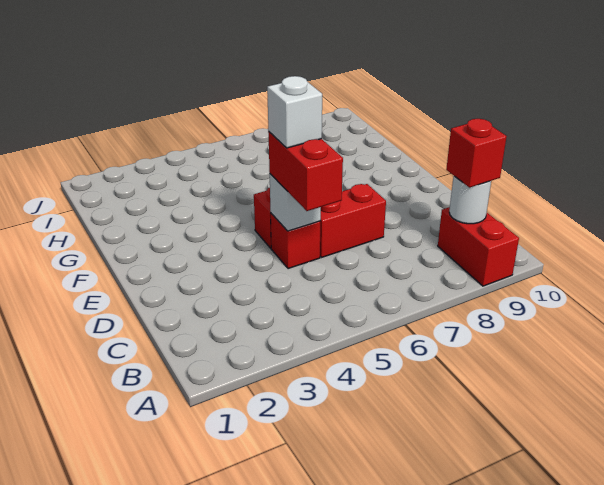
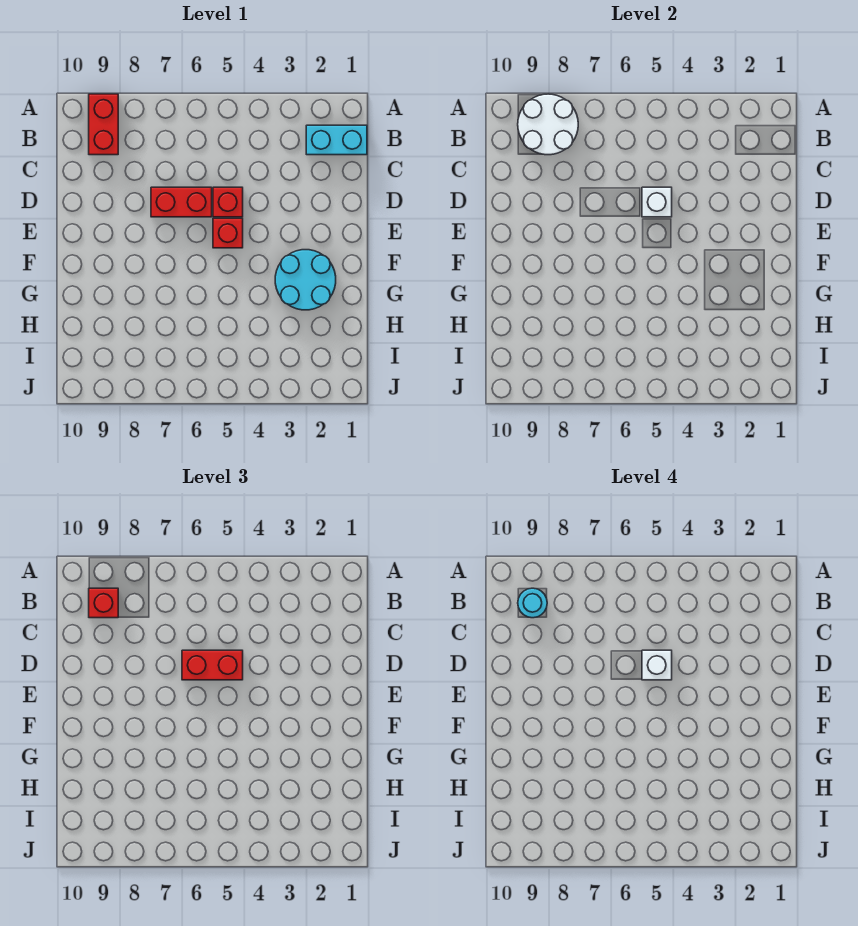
none -> cyan 1x2 brick [306,125,367,155]
white 1x1 round brick [449,176,491,224] -> white 2x2 round brick [518,94,578,155]
none -> cyan 1x1 round brick [518,588,547,618]
red 1x2 brick [268,132,343,211] -> red 1x2 brick turned to [182,650,243,680]
none -> cyan 2x2 round brick [275,250,336,310]

